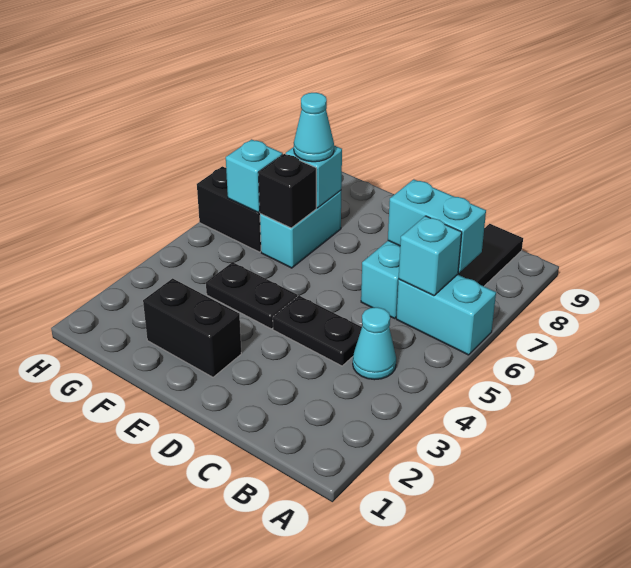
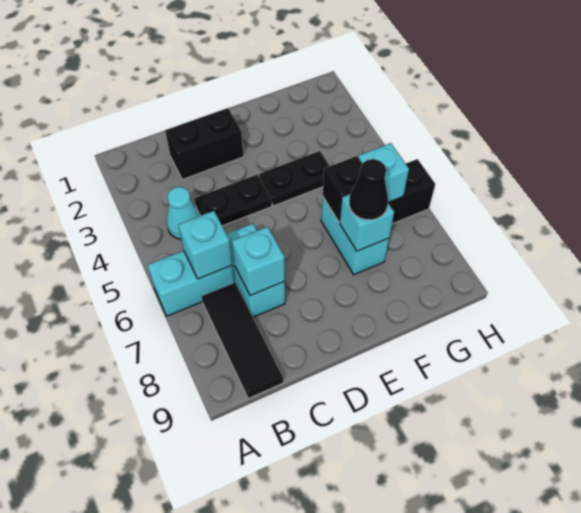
cyan 1x2 brick [388,179,486,273] -> cyan 1x1 brick [232,227,285,296]
black 1x2 brick [143,278,241,377] -> black 1x2 brick moved to [165,108,243,180]
cyan 1x1 cone [294,93,334,162] -> black 1x1 cone [349,159,388,220]

